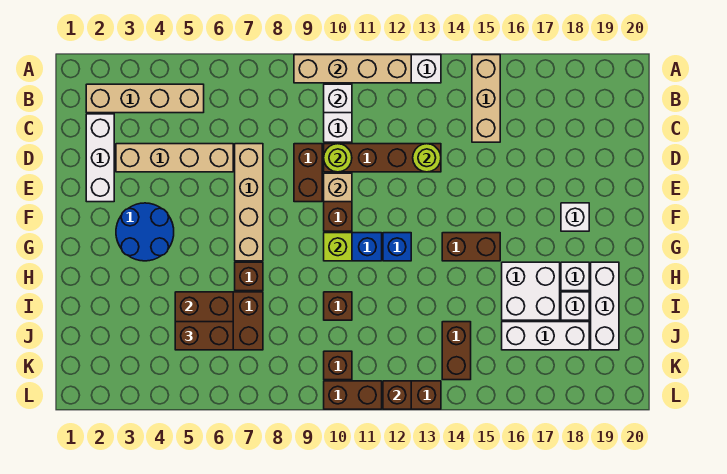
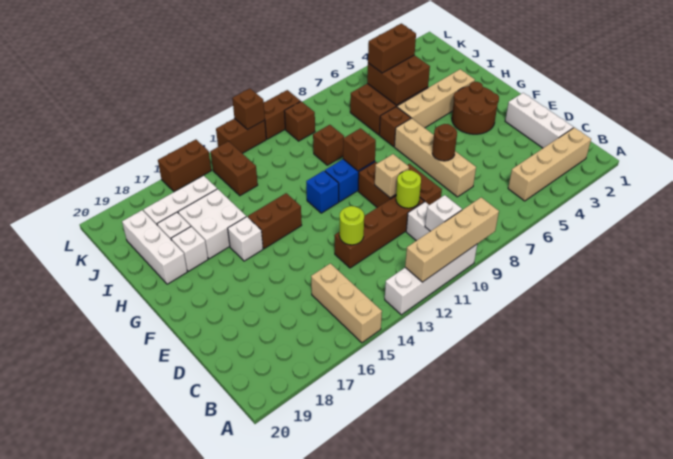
tan 1x4 brick [116,144,233,172] -> tan 1x4 brick moved to [397,69,475,128]
none -> brown 1x1 round brick [432,124,457,161]
blue 2x2 round brick [116,203,174,261] -> brown 2x2 round brick [452,82,499,134]
white 1x1 brick [561,203,589,231] -> white 1x1 brick moved to [228,217,263,261]
lime 1x1 brick [324,233,352,261] -> brown 1x1 brick [343,128,376,171]
none -> brown 1x2 brick [158,140,211,192]

